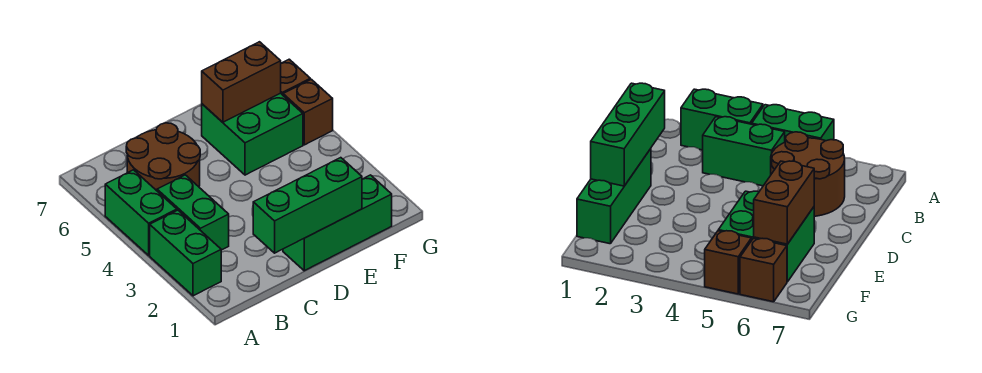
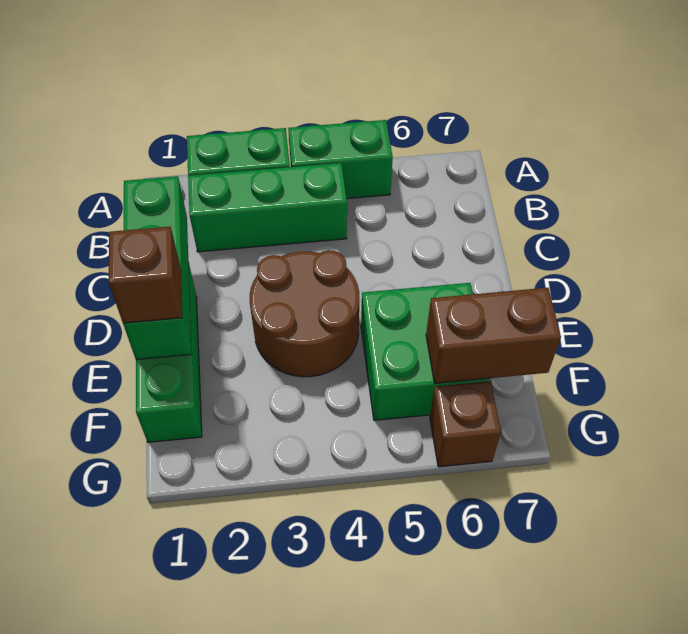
green 1x2 brick [157,175,229,250] -> green 1x3 brick [188,163,347,252]
brown 2x2 round brick [126,123,200,191] -> brown 2x2 round brick moved to [250,250,359,377]
brown 1x2 brick [202,42,281,122] -> brown 1x2 brick turned to [426,288,561,383]
brown 1x1 brick [283,79,333,145] -> brown 1x1 brick moved to [109,227,182,323]

